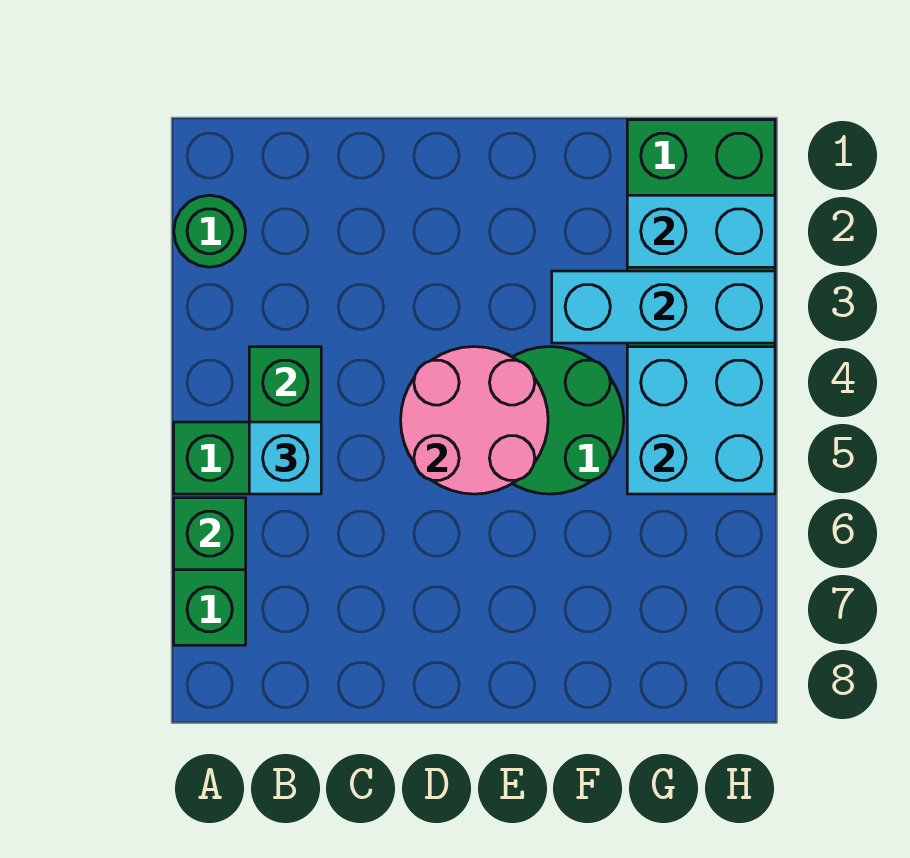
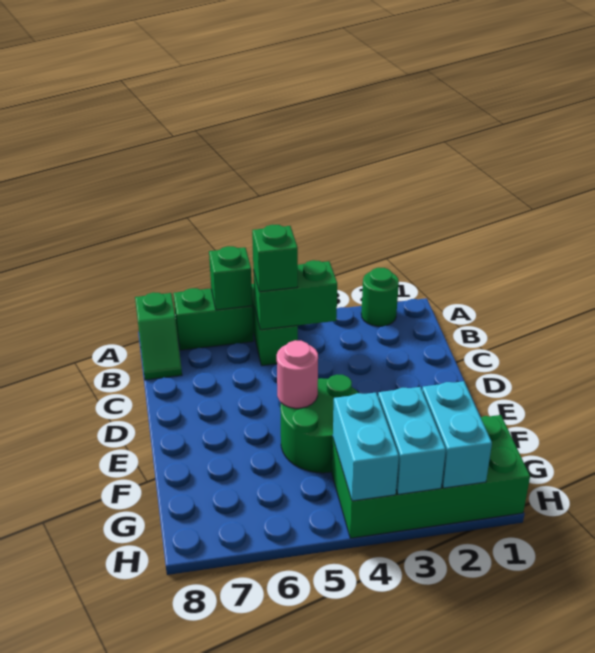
none -> green 1x2 slope [135,292,182,380]
cyan 1x1 brick [249,422,321,494] -> green 1x1 brick [252,225,298,292]
pink 2x2 round brick [401,347,548,494] -> pink 1x1 round brick [277,340,318,408]
cyan 1x3 brick [552,271,775,343] -> cyan 1x2 brick [378,387,446,494]
cyan 2x2 brick [627,347,775,494] -> cyan 1x2 brick [333,393,399,501]

